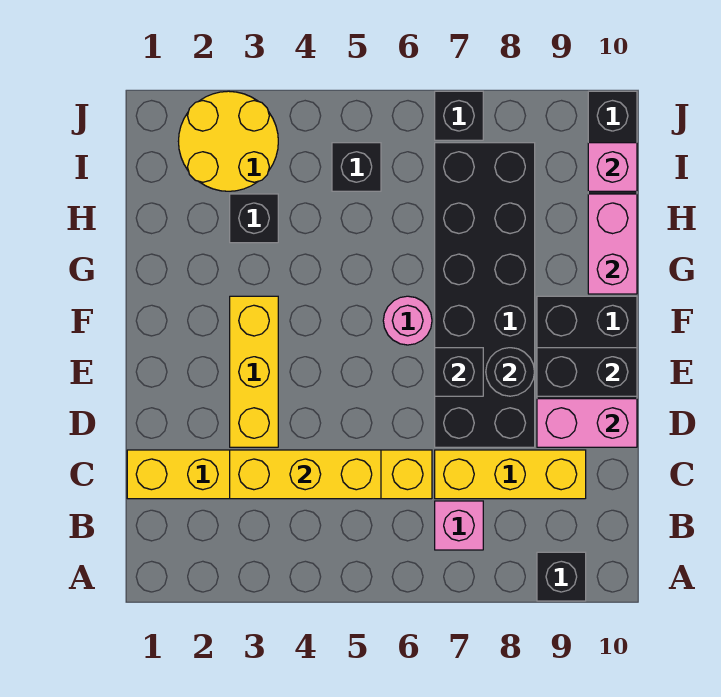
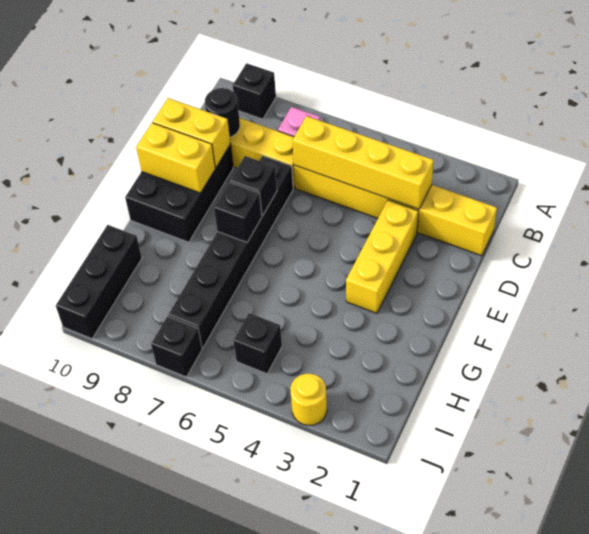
yellow 1x3 brick [230,450,381,499] -> yellow 1x4 brick [292,116,434,209]
black 2x6 brick [435,143,535,447] -> black 1x6 brick [168,156,293,348]
pink 1x2 brick [537,399,637,447] -> yellow 1x2 brick [153,98,231,168]
black 1x1 round brick [486,348,535,396] -> black 1x1 round brick moved to [205,88,240,137]
black 1x2 brick [537,348,637,396] -> yellow 1x2 brick [136,123,215,193]
pink 1x1 round brick [383,296,432,345] -> none
pink 1x2 brick [588,194,637,294] -> none
black 1x1 brick [230,194,278,243] -> black 1x1 brick moved to [214,182,262,242]
yellow 2x2 round brick [178,91,278,191] -> yellow 1x1 round brick [290,374,327,425]
pink 1x1 brick [588,143,637,191] -> none

